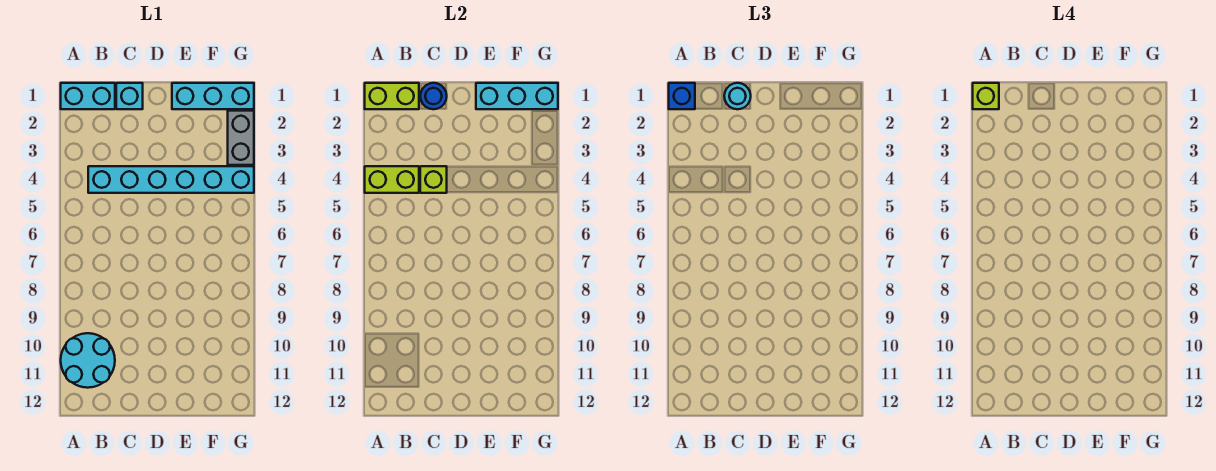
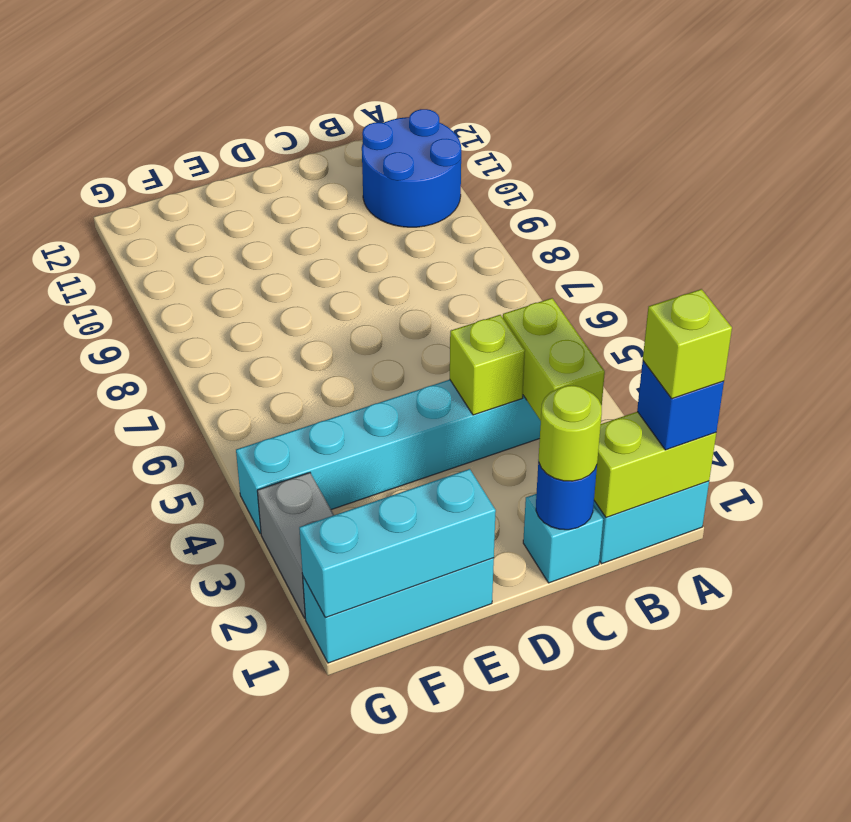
lime 1x2 brick [365,166,419,193] -> lime 1x2 brick turned to [503,298,605,421]
cyan 2x2 round brick [61,333,115,388] -> blue 2x2 round brick [362,109,461,227]
cyan 1x1 round brick [724,83,751,109] -> lime 1x1 round brick [539,386,602,481]

